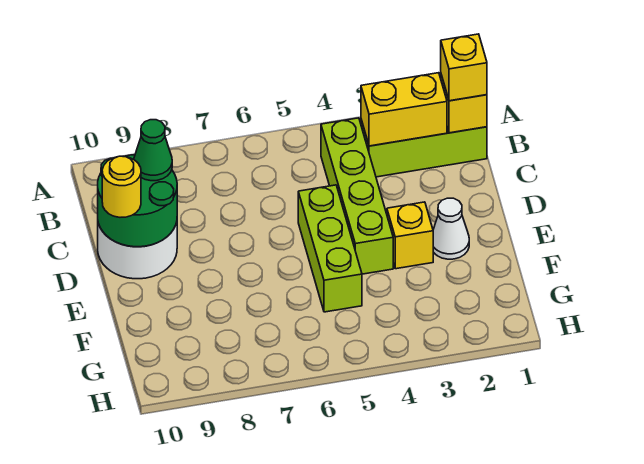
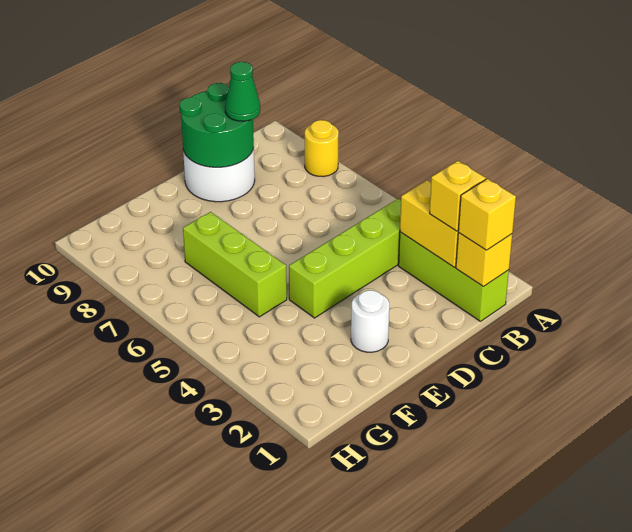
lime 1x3 brick [298,185,362,312] -> lime 1x3 brick turned to [183,212,287,317]
yellow 1x1 round brick [102,156,141,217] -> yellow 1x1 round brick moved to [305,120,339,177]
white 1x1 cone [433,198,469,259] -> white 1x1 round brick [351,290,389,352]
yellow 1x1 brick [387,202,433,269] -> yellow 1x1 brick moved to [429,161,486,231]

